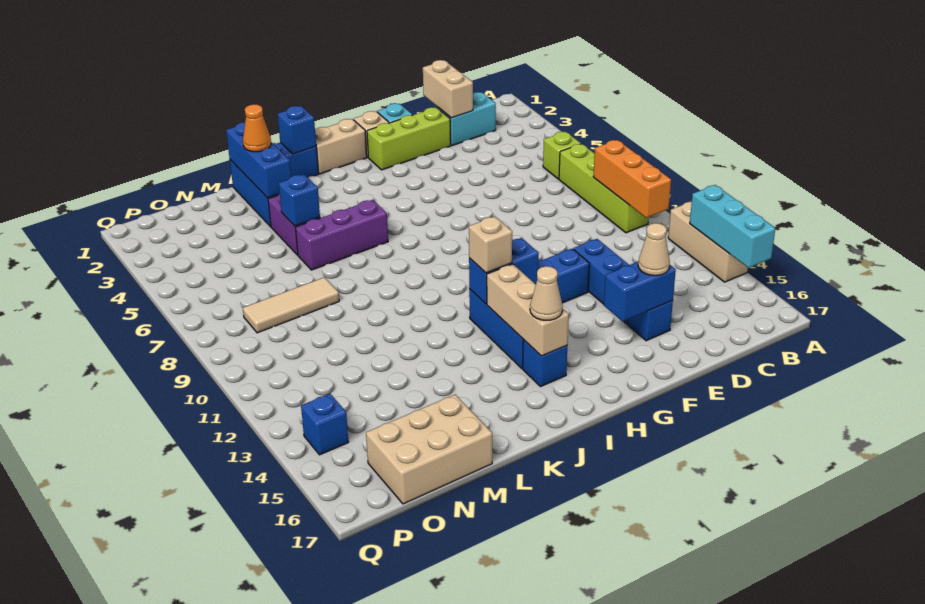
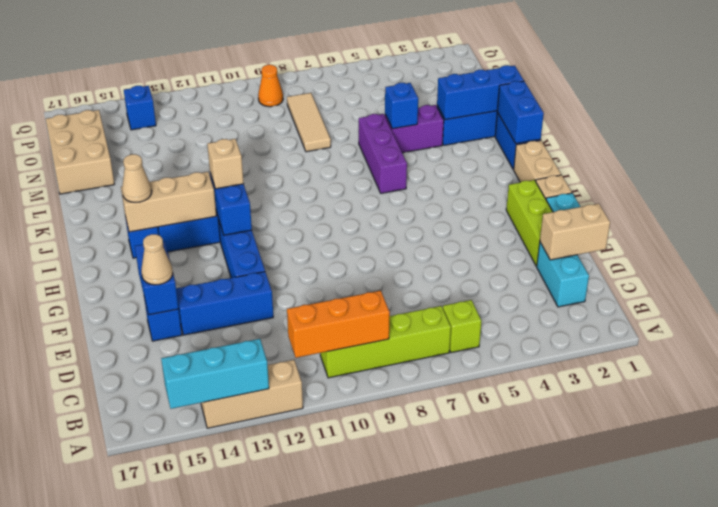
blue 1x1 brick [278,106,316,154] -> blue 1x2 brick [497,81,544,144]
orange 1x1 cone [243,104,271,152] -> orange 1x1 cone moved to [258,65,283,107]

